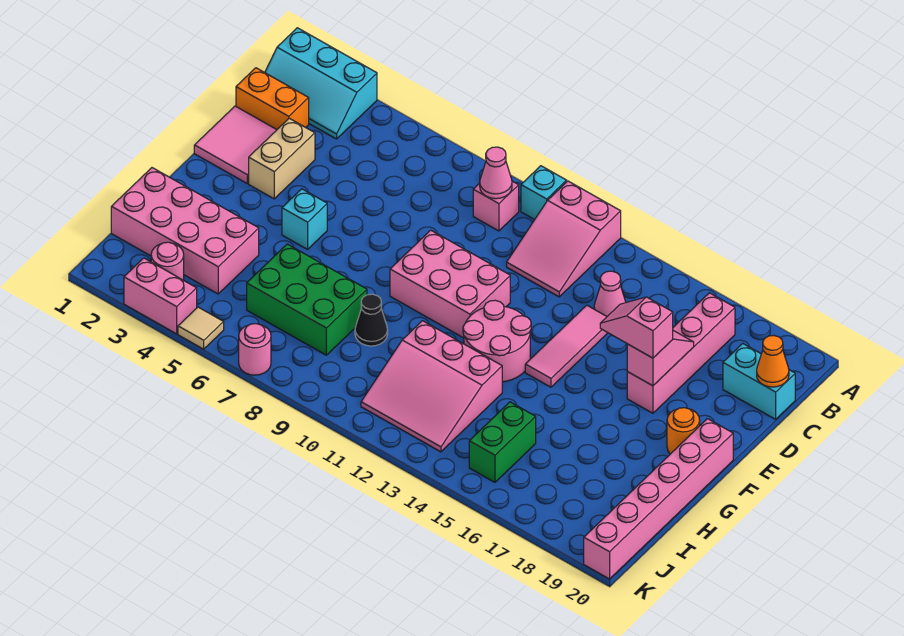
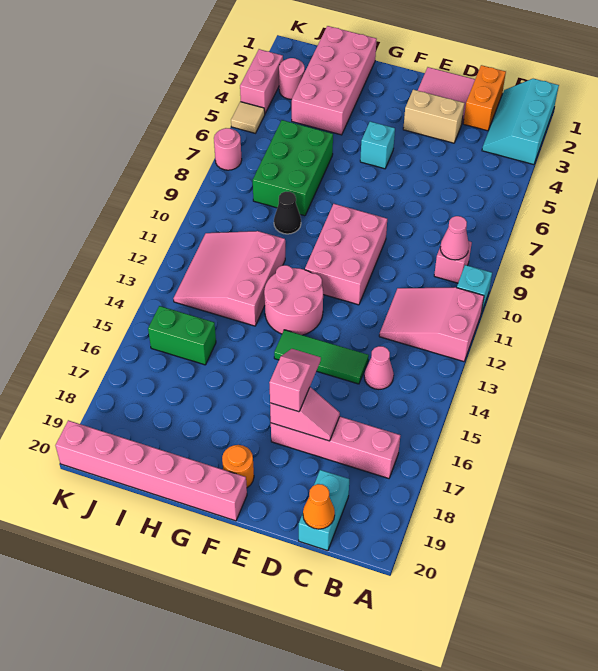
pink 1x3 tile [525,305,608,387] -> green 1x3 tile [274,330,369,384]

